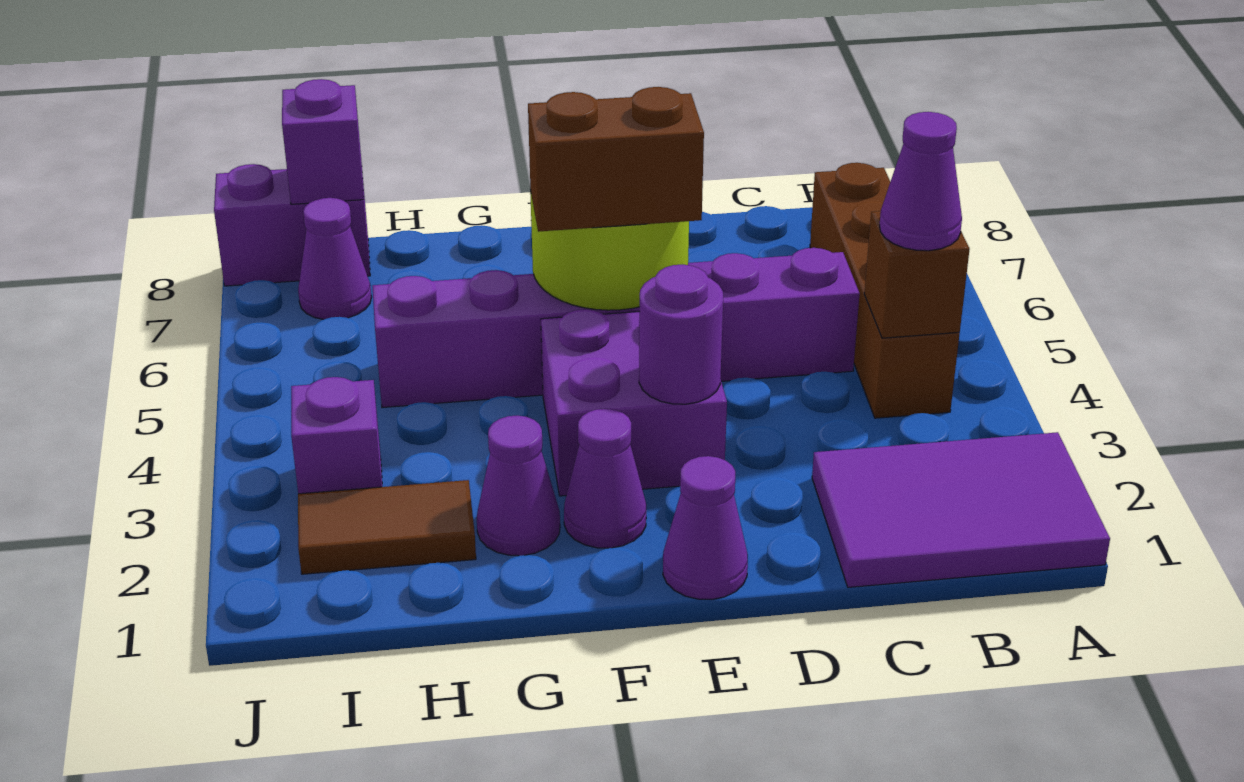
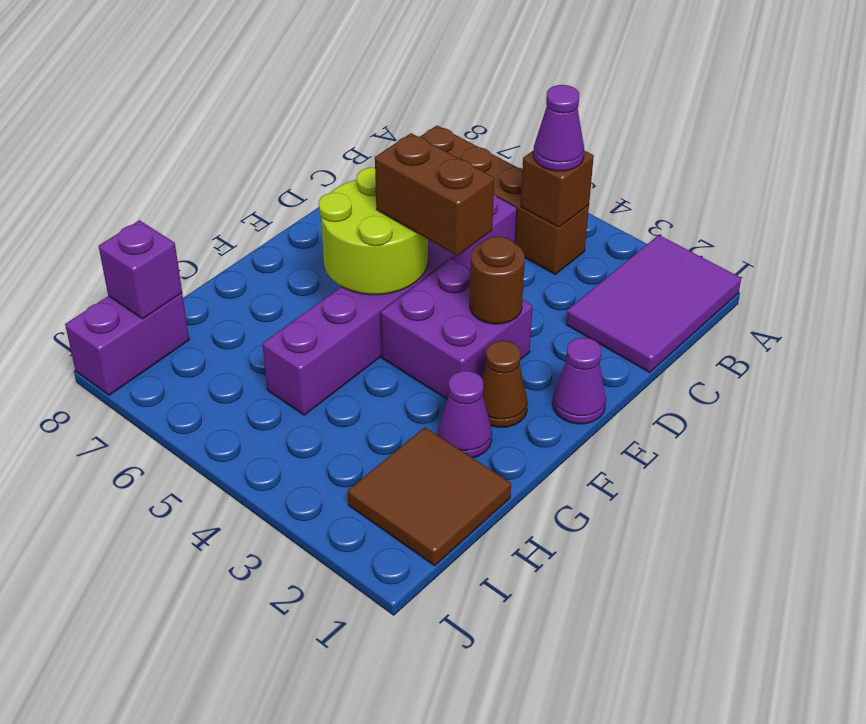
purple 1x1 round brick [639,264,723,404] -> brown 1x1 round brick [470,236,525,324]
brown 1x2 brick [528,87,704,232] -> brown 1x2 brick turned to [375,133,494,256]
purple 1x1 cone [564,409,646,548] -> brown 1x1 cone [482,341,528,427]
brown 1x2 tile [298,480,476,574] -> brown 2x2 tile [348,427,511,566]
purple 1x1 brick [291,377,382,494] -> none
purple 1x1 cone [298,198,371,319] -> none

